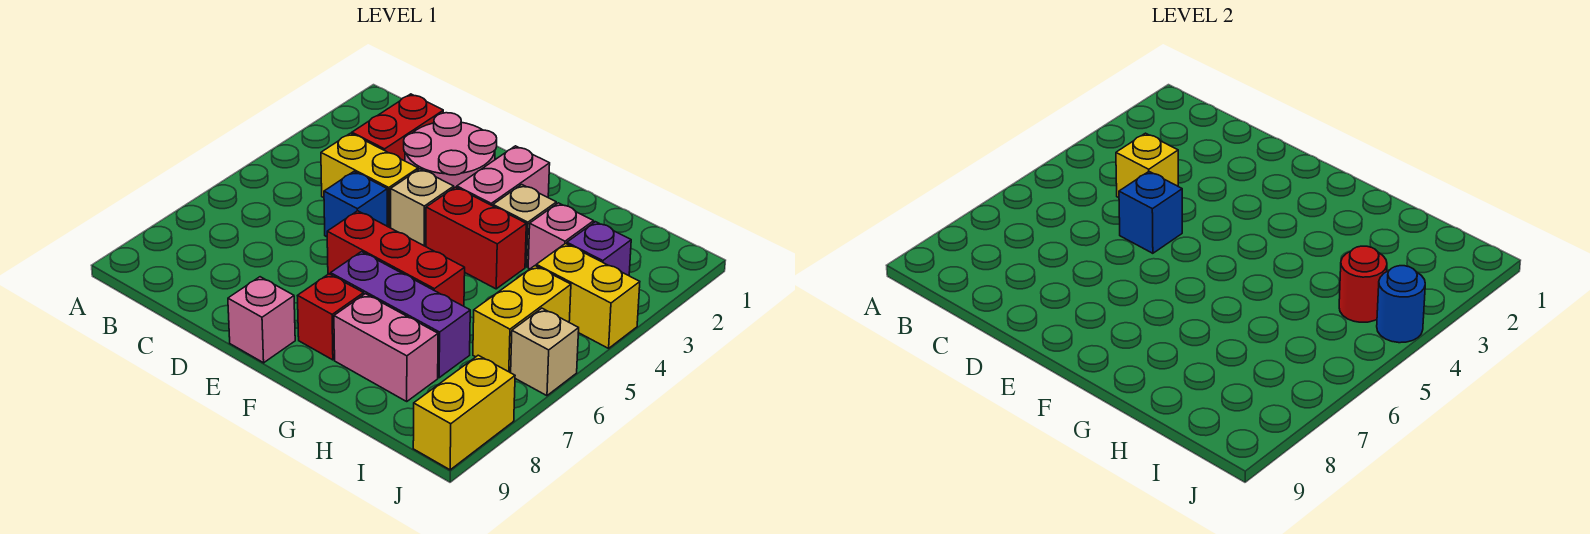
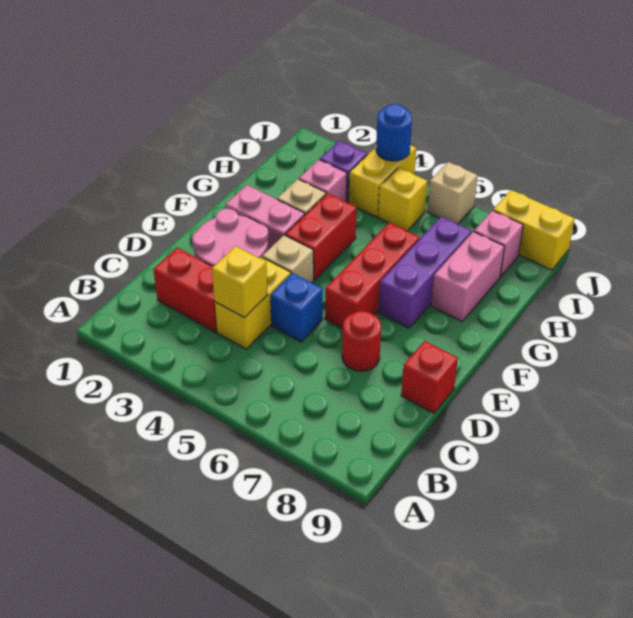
blue 1x1 brick [1119,172,1182,253] -> none
pink 1x1 brick [228,277,295,363] -> pink 1x1 brick moved to [474,211,523,276]
red 1x1 brick [298,274,364,360] -> red 1x1 brick moved to [401,341,458,413]
red 1x1 round brick [1339,246,1387,322] -> red 1x1 round brick moved to [342,311,381,371]
yellow 1x2 brick [473,266,571,373] -> yellow 1x1 brick [378,168,428,231]

